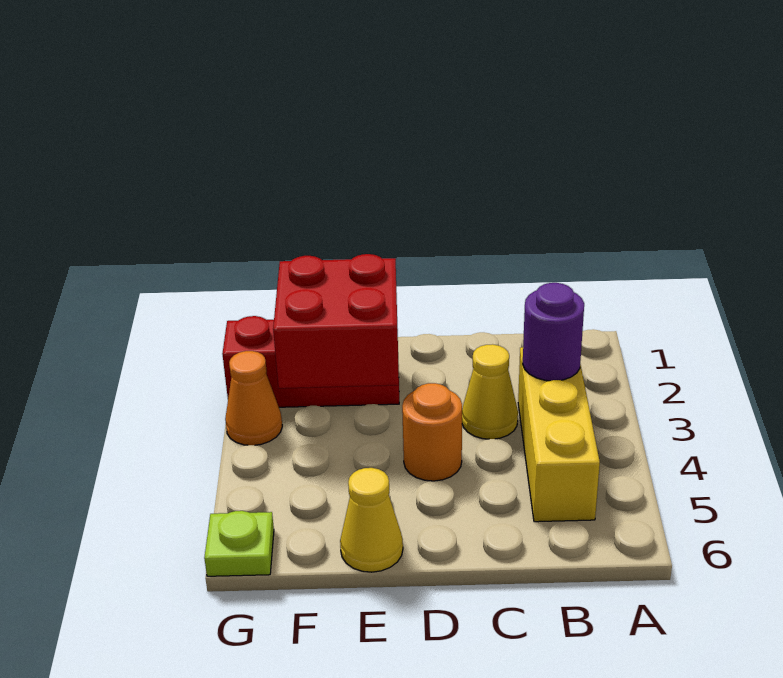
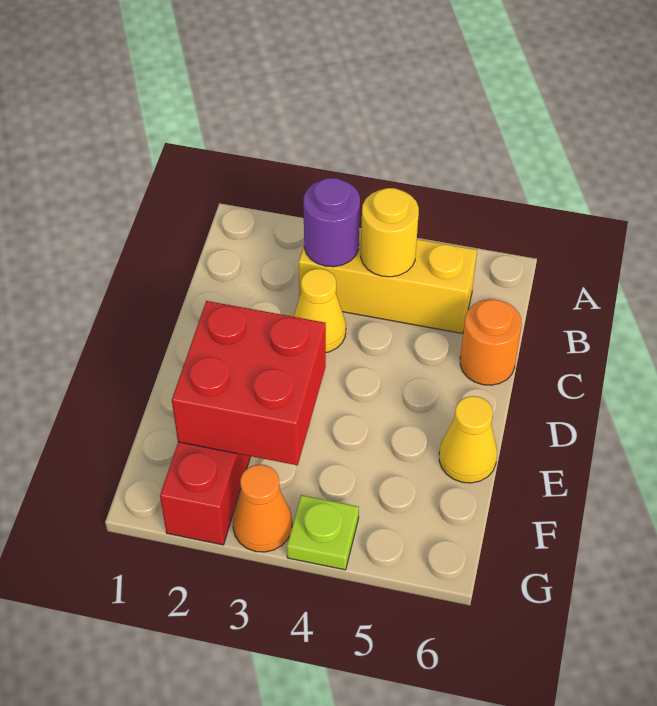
none -> yellow 1x1 round brick [361,188,419,277]
orange 1x1 round brick [402,383,462,481] -> orange 1x1 round brick moved to [460,299,522,385]
lime 1x1 plate [204,511,274,576] -> lime 1x1 plate moved to [287,495,359,570]

